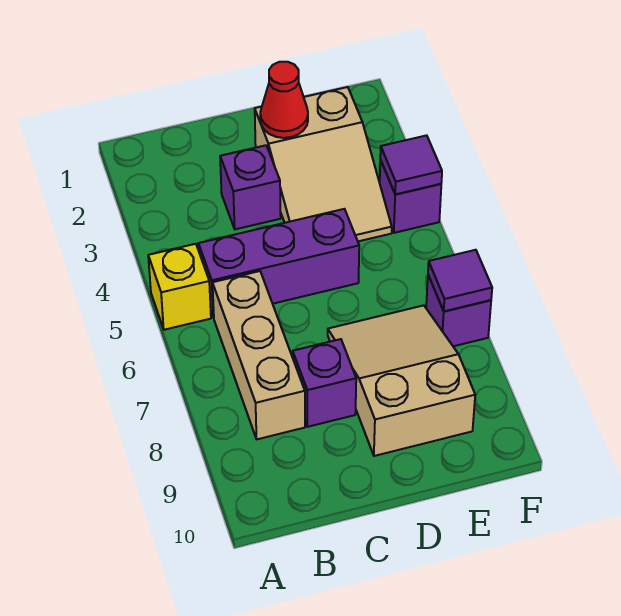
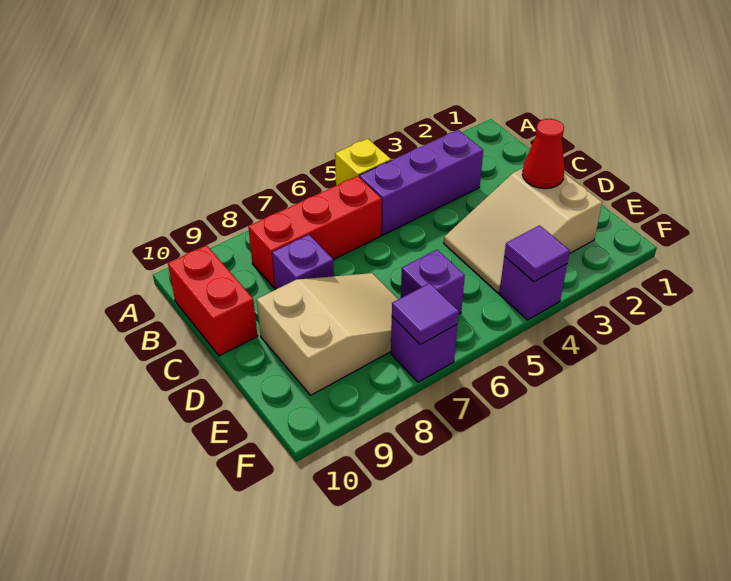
purple 1x3 brick [198,209,359,318] -> purple 1x3 brick turned to [359,130,483,235]
tan 1x3 brick [212,271,305,439] -> red 1x3 brick [248,176,382,288]
none -> red 1x2 brick [168,245,257,356]
purple 1x1 brick [220,145,281,229] -> purple 1x1 brick moved to [401,250,465,314]

